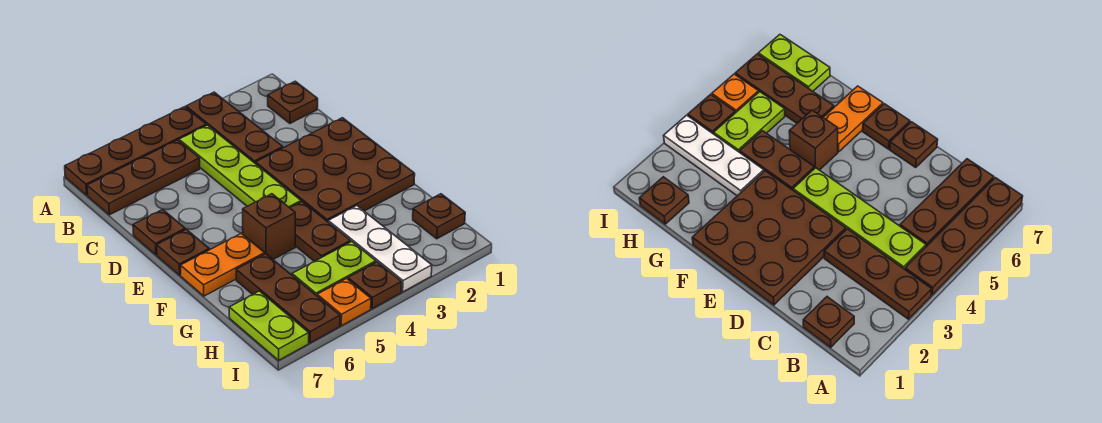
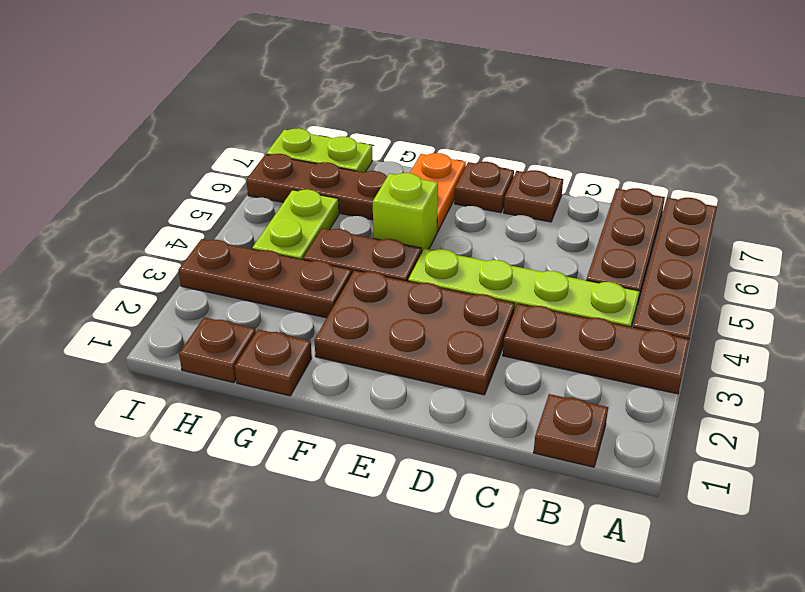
brown 3x3 plate [256,118,415,222] -> brown 2x3 plate [314,270,515,395]
brown 1x1 brick [243,194,295,259] -> lime 1x1 brick [373,173,438,251]
white 1x3 plate [328,206,432,292] -> brown 1x3 plate [178,239,352,318]
brown 1x1 plate [348,262,402,309] -> brown 1x1 plate moved to [235,329,312,396]
orange 1x1 plate [317,279,371,326] -> none

